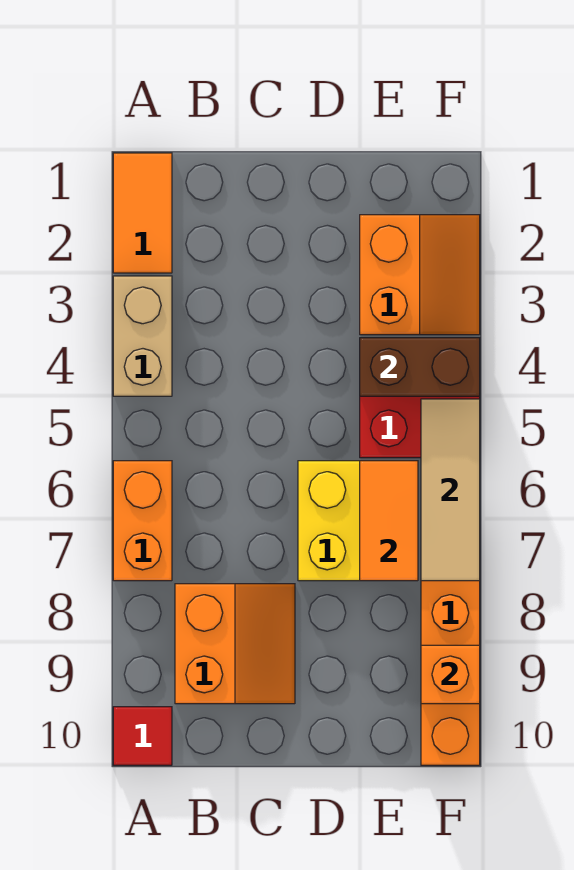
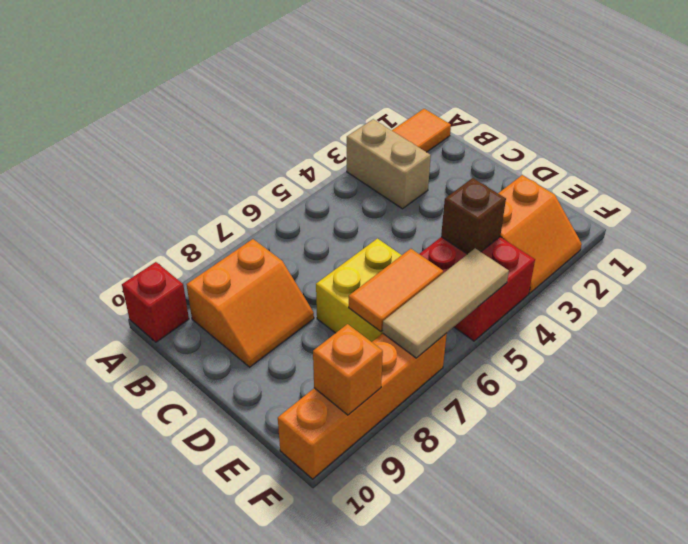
tan 1x2 brick [113,276,172,396] -> tan 1x2 brick turned to [347,119,431,209]
orange 1x2 brick [113,461,172,581] -> none
red 1x1 tile [113,707,172,765] -> red 1x1 brick [122,262,189,342]
brown 1x2 brick [360,338,480,396] -> brown 1x1 brick [441,178,506,254]

